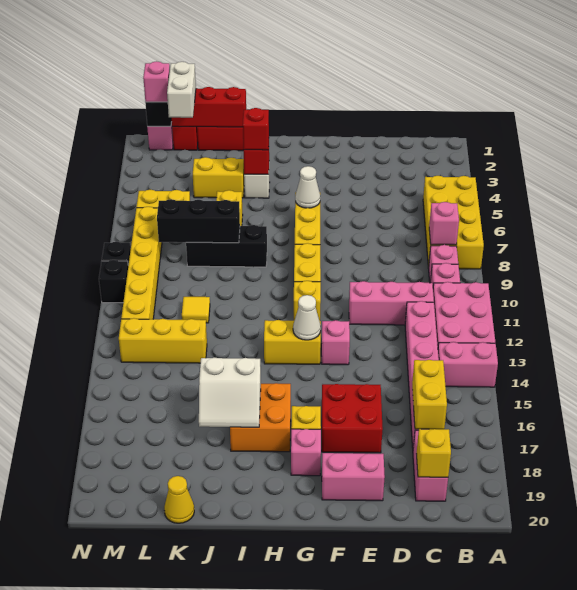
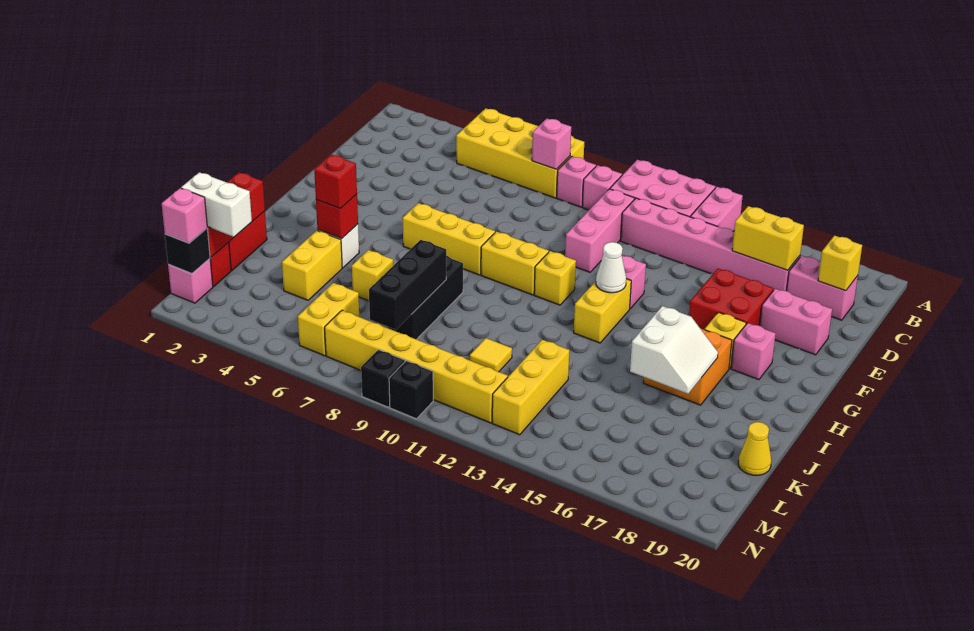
pink 1x2 brick [322,453,385,501] -> pink 1x2 brick turned to [760,289,832,355]
white 1x1 cone [295,166,320,208] -> none

